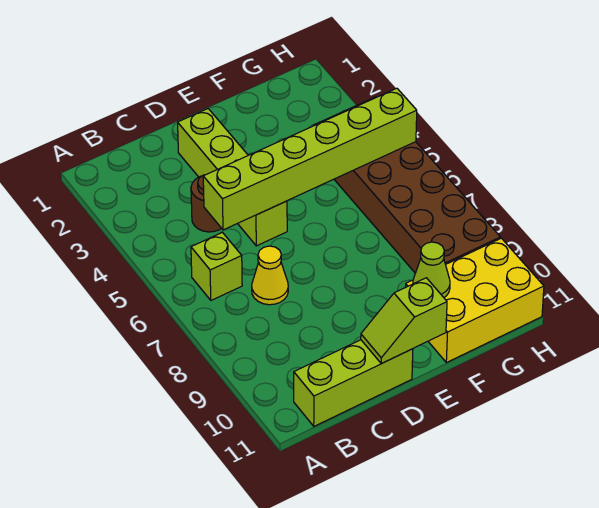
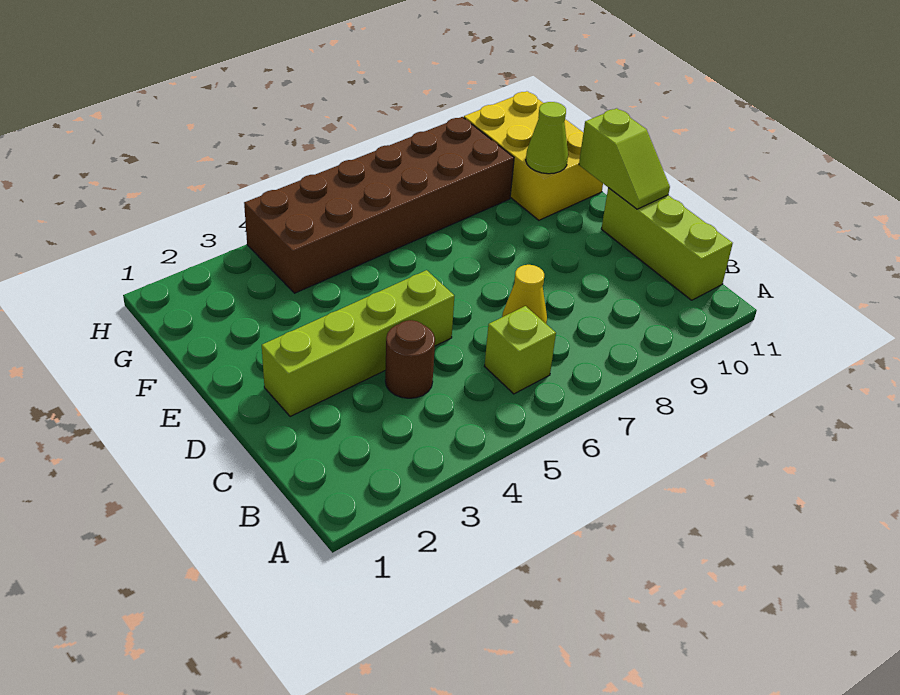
lime 1x6 brick [203,88,417,230] -> none

